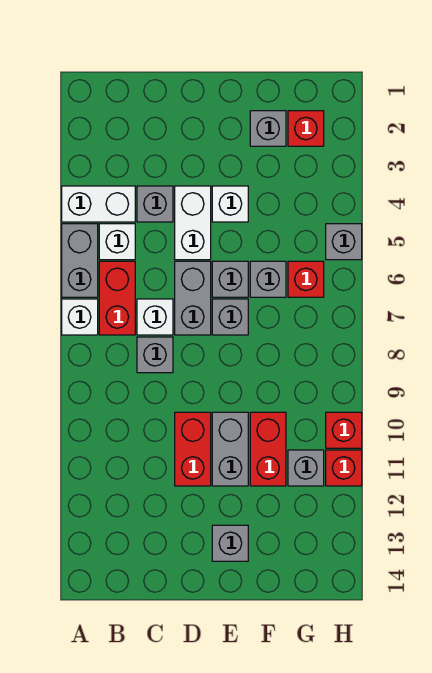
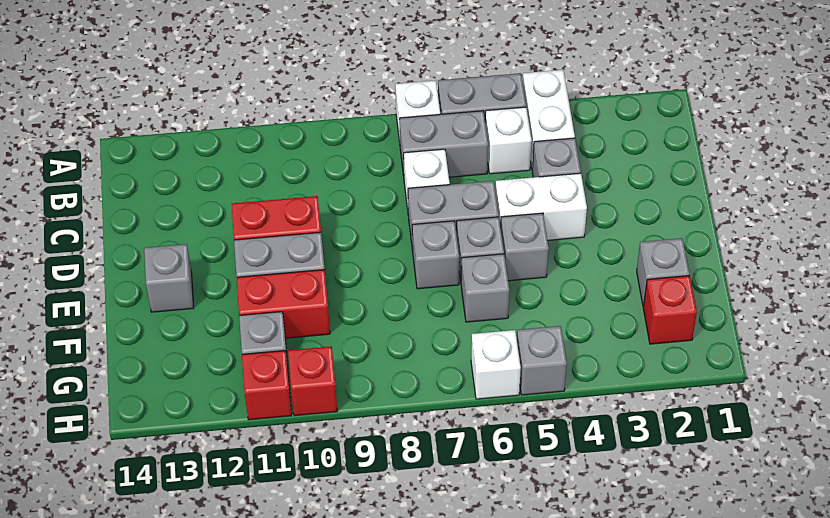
red 1x2 brick [99,261,135,335] -> grey 1x2 brick [400,111,488,177]
grey 1x1 brick [137,337,173,373] -> grey 1x1 brick moved to [501,213,549,281]
white 1x1 brick [212,186,248,222] -> white 1x1 brick moved to [471,330,521,399]
red 1x1 brick [288,261,324,297] -> none

